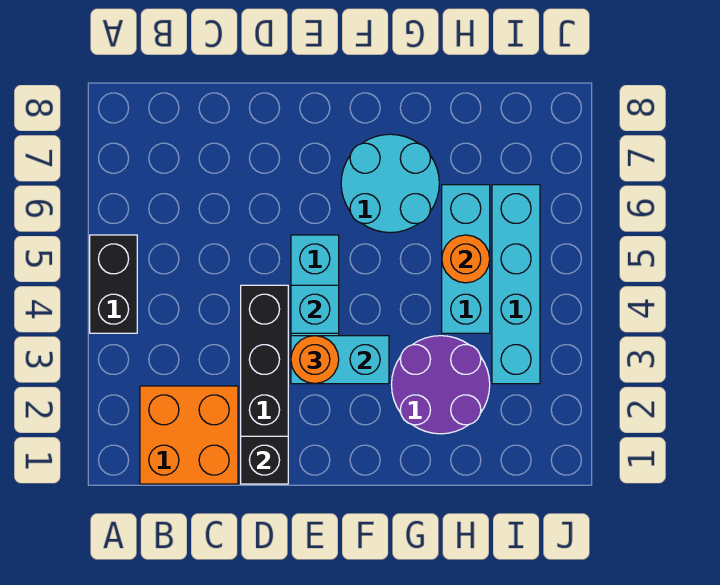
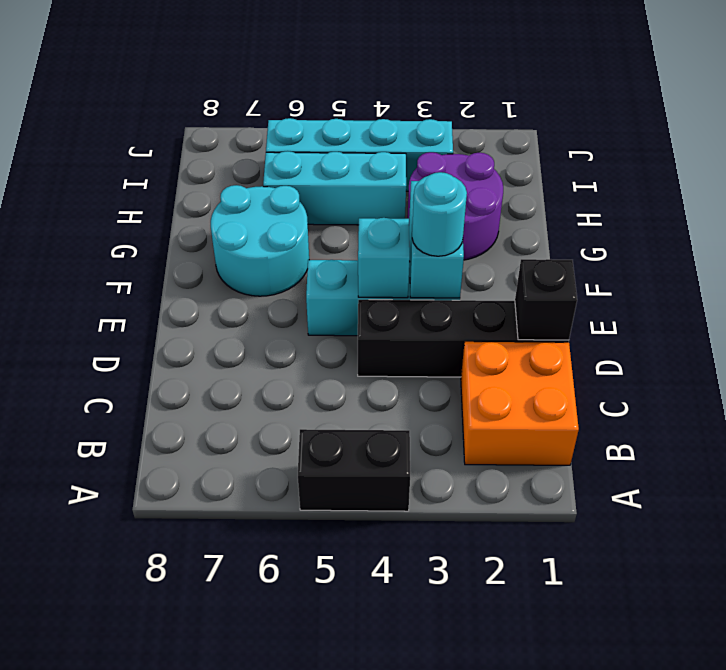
orange 1x1 round brick [291,336,339,384] -> cyan 1x1 round brick [412,172,467,256]
orange 1x1 round brick [442,235,490,283] -> none

